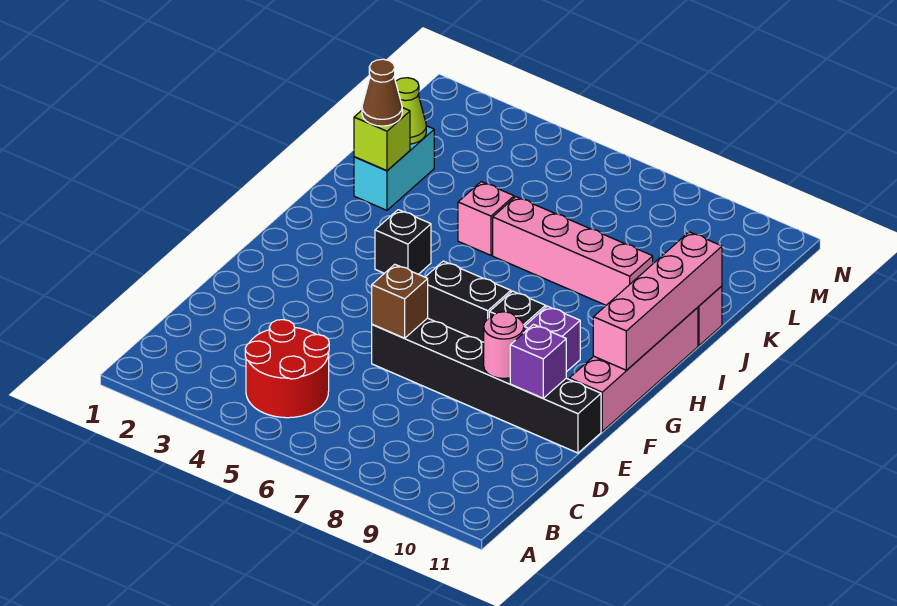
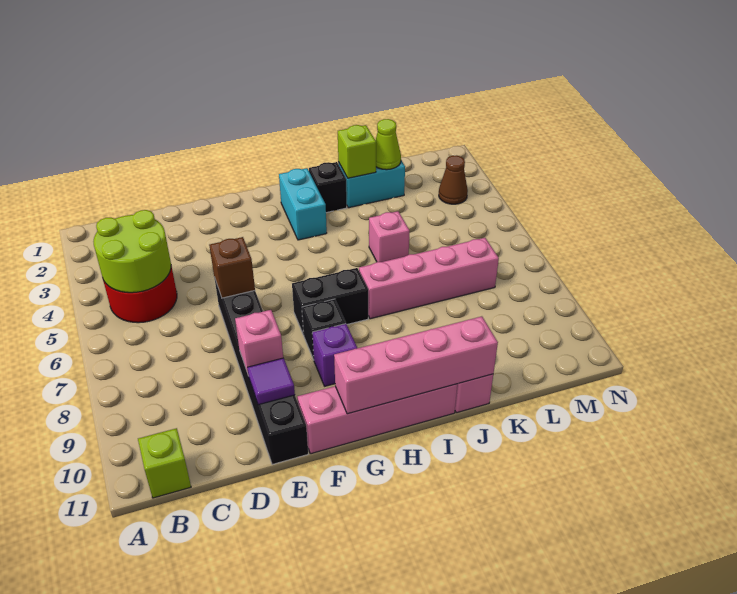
none -> lime 2x2 round brick [93,210,171,293]
none -> lime 1x1 brick [138,428,191,498]
pink 1x1 round brick [484,312,524,378] -> pink 1x1 brick [235,310,283,374]
purple 1x1 brick [510,324,566,398] -> purple 1x1 tile [247,358,295,405]
black 1x2 brick [425,261,511,342] -> black 1x2 brick turned to [292,268,368,335]
none -> cyan 1x2 brick [279,168,327,240]
black 1x1 brick [375,210,431,274] -> black 1x1 brick moved to [309,162,347,213]
brown 1x1 cone [362,59,402,126] -> brown 1x1 cone moved to [439,156,468,204]
pink 1x4 brick [493,197,653,305] -> pink 1x4 brick turned to [359,238,499,319]

